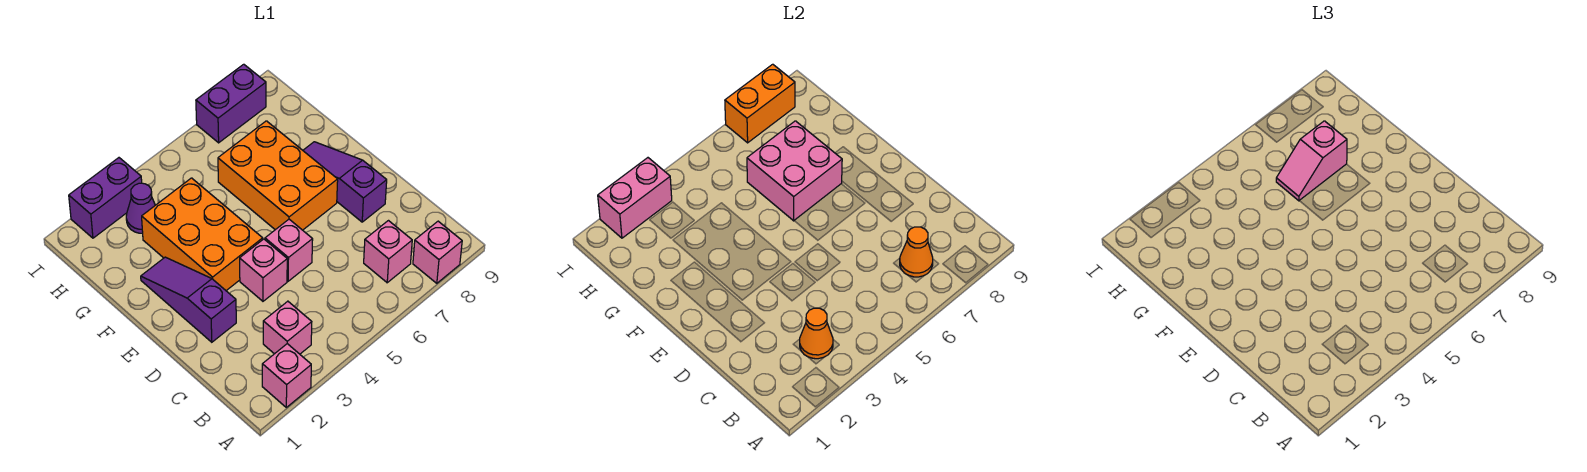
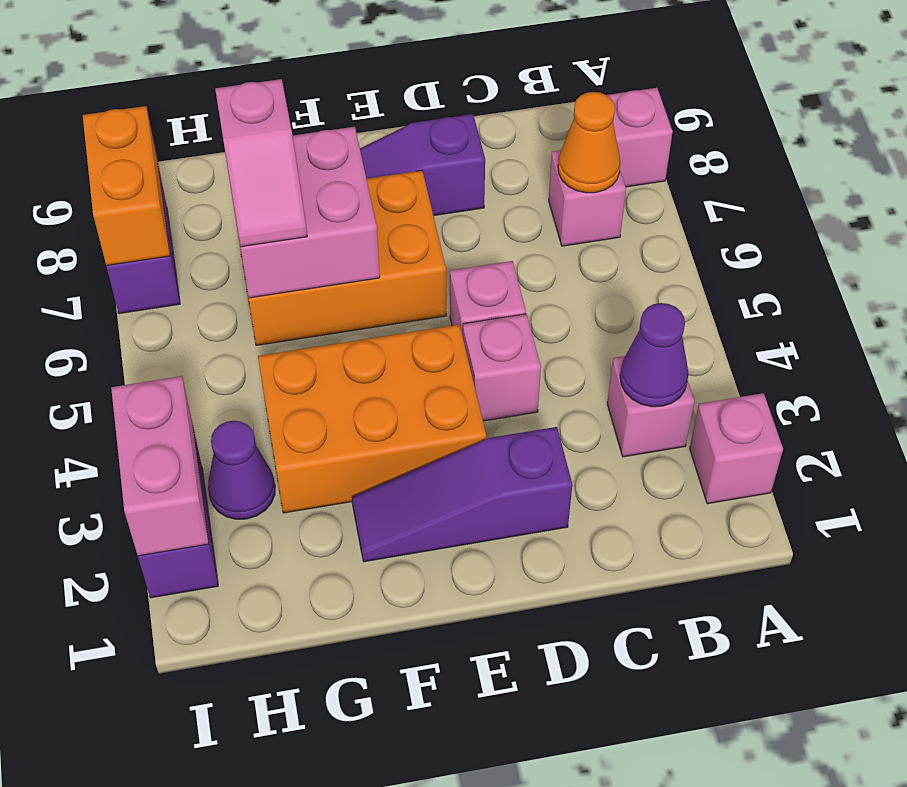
orange 1x1 cone [800,308,833,359] -> purple 1x1 cone [620,303,689,407]

